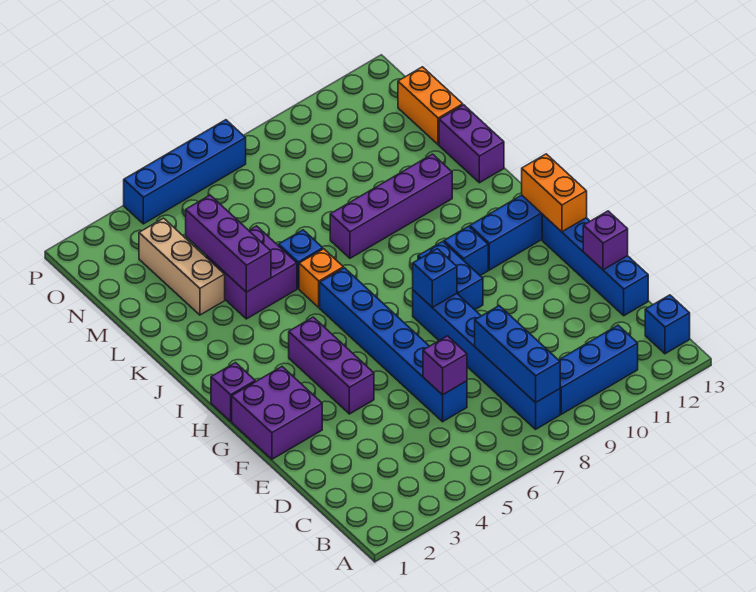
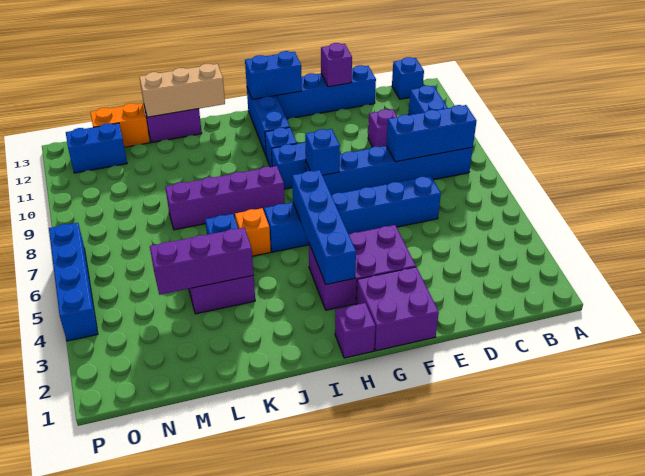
purple 1x1 brick [423,336,467,395] -> purple 1x1 brick moved to [368,109,397,147]
purple 1x3 brick [289,317,374,414] -> purple 2x3 brick [309,225,416,310]
orange 1x2 brick [522,154,587,232] -> blue 1x2 brick [245,51,302,99]
none -> blue 1x4 brick [292,170,356,284]
purple 1x4 brick [330,154,452,258] -> purple 1x4 brick turned to [165,166,285,230]
tan 1x3 brick [139,218,225,315] -> tan 1x3 brick moved to [139,64,225,117]
none -> blue 1x2 brick [66,123,127,173]

